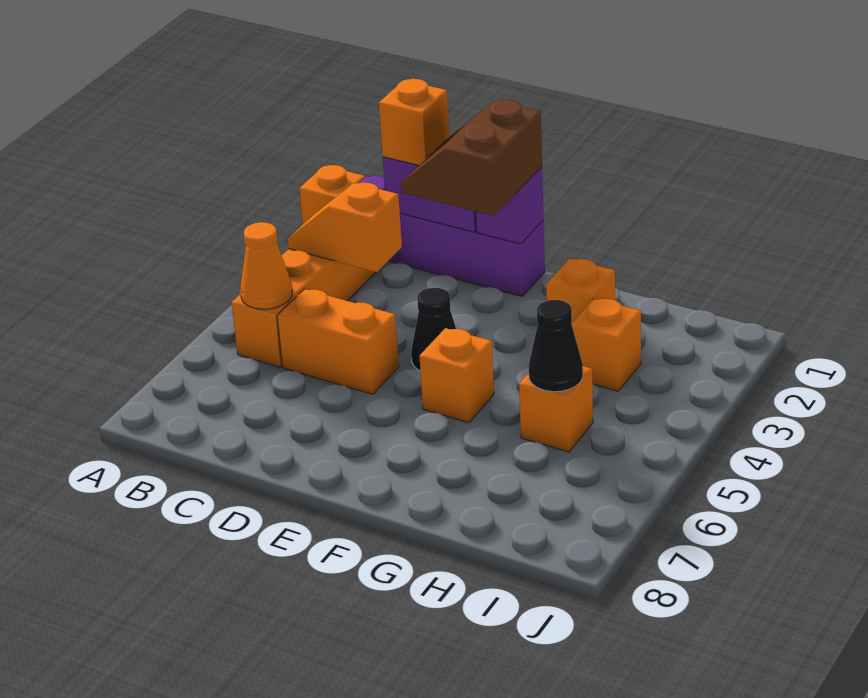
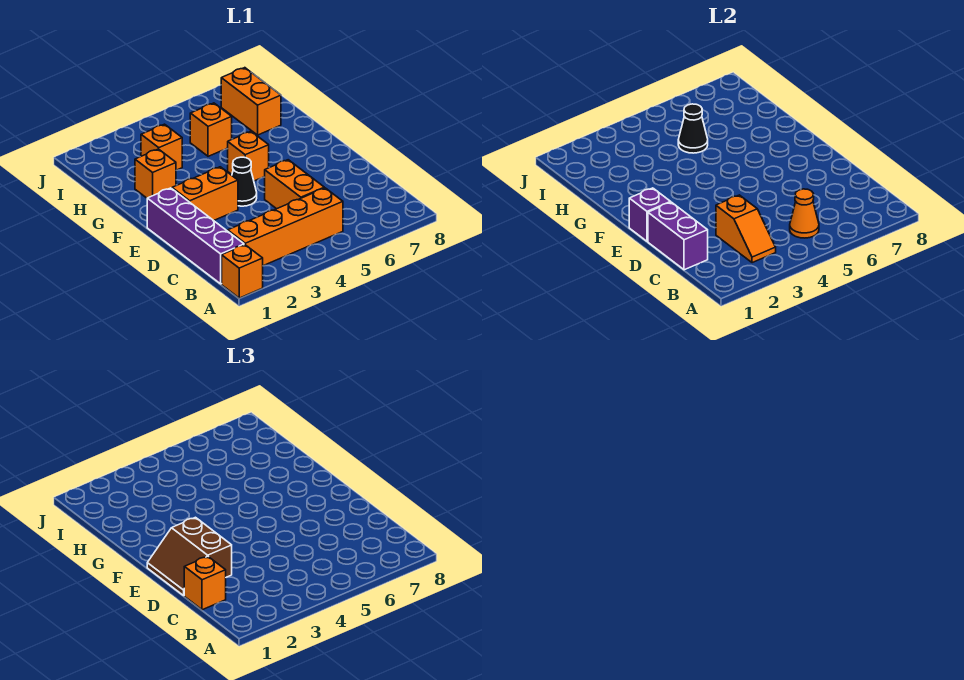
brown 2x2 slope [401,100,542,216] -> brown 2x2 slope turned to [147,517,232,595]
none -> orange 1x2 brick [172,167,238,221]
none -> orange 1x2 brick [221,68,281,135]

